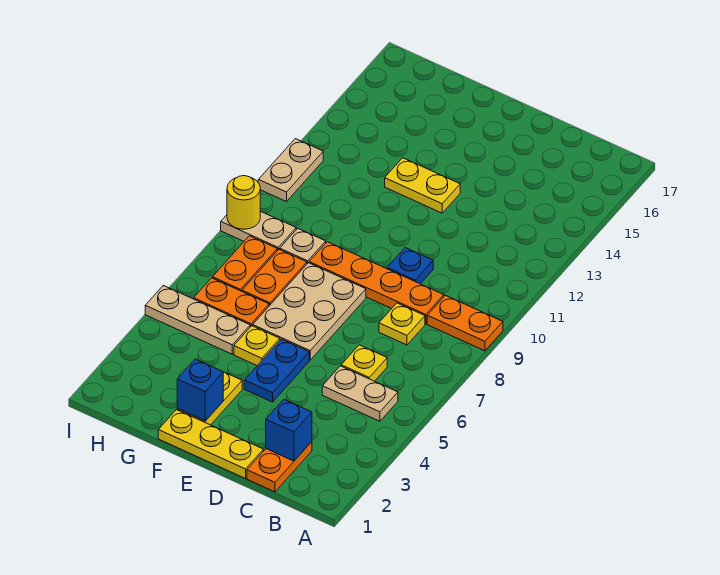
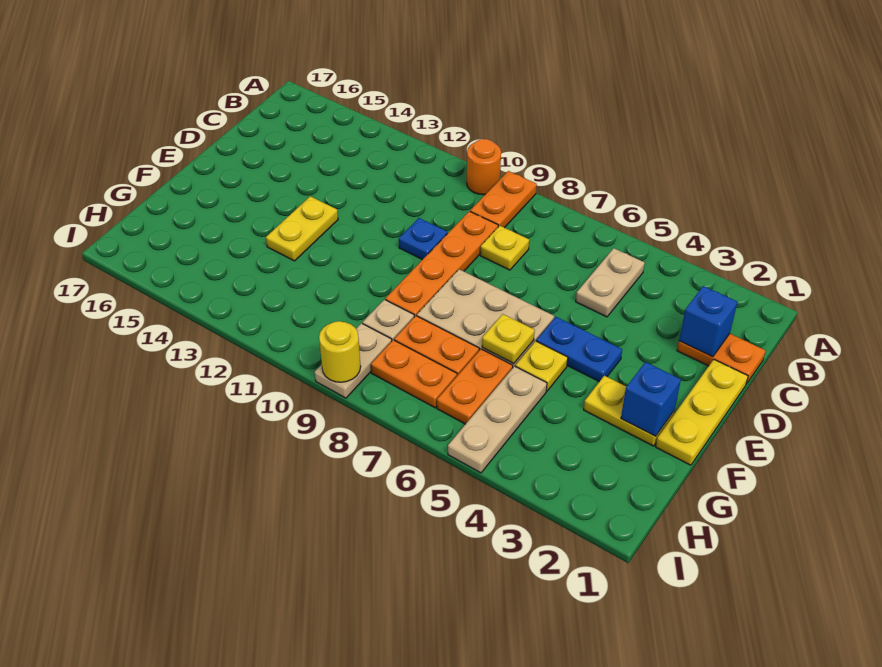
none -> orange 1x1 round brick [467,139,501,195]
yellow 1x1 plate [341,345,387,381] -> yellow 1x1 plate moved to [482,314,535,364]
tan 1x2 plate [258,139,323,202] -> none

